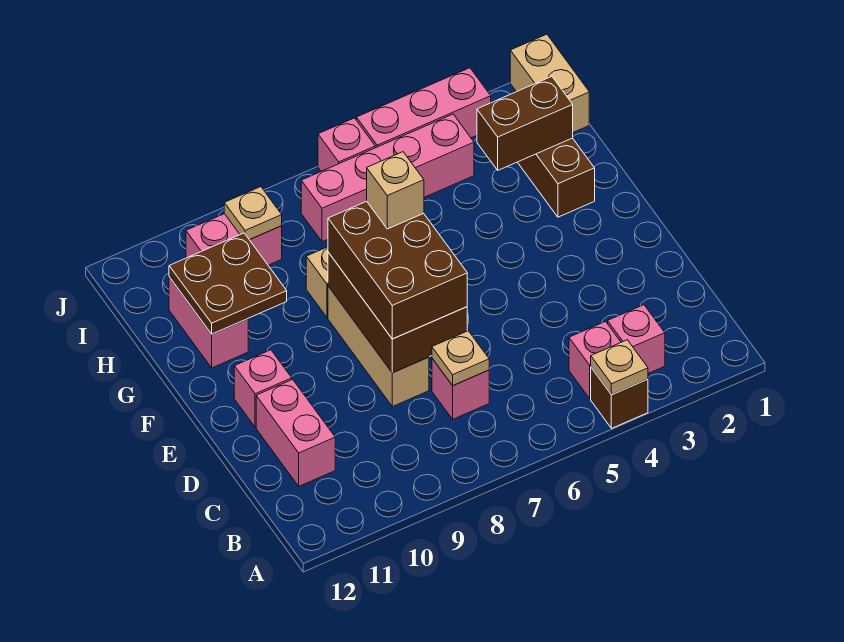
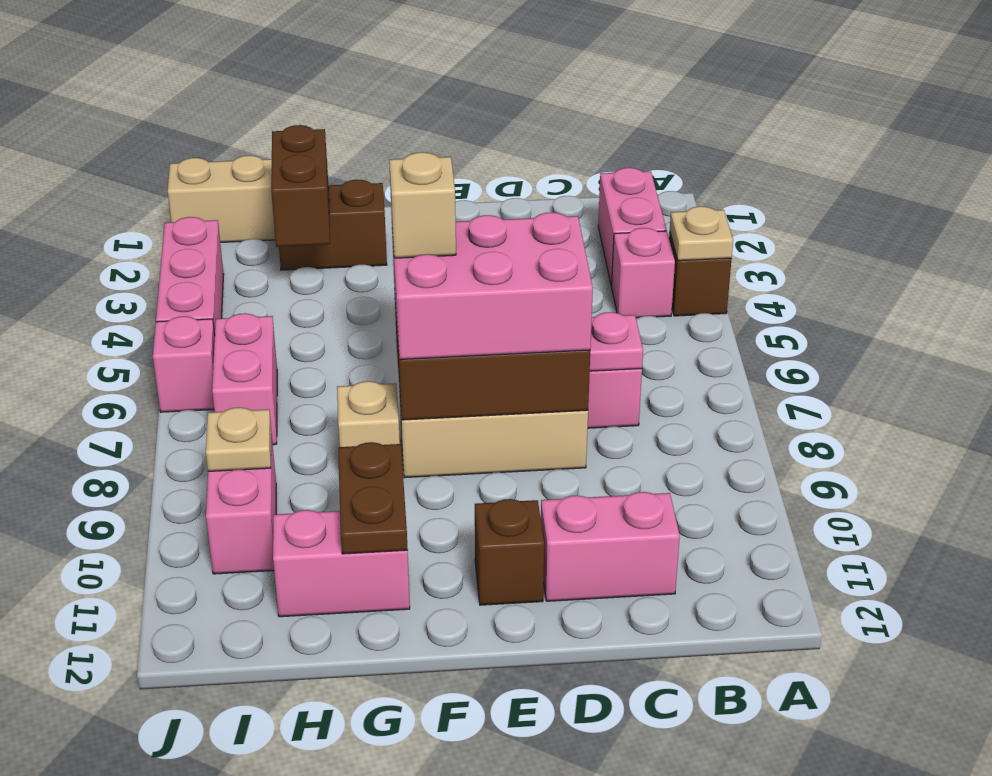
pink 1x1 brick [608,305,665,373] -> pink 1x2 brick [598,168,666,286]
tan 1x1 plate [432,331,489,386] -> pink 1x1 plate [590,312,643,371]
brown 2x3 brick [328,201,467,339] -> pink 2x3 brick [392,212,593,360]
pink 1x1 brick [234,350,292,427] -> brown 1x1 brick [475,499,544,605]
brown 2x2 plate [169,233,287,334] -> brown 1x2 plate [338,442,408,554]
pink 1x4 brick [301,114,474,242] -> pink 1x2 brick [212,313,277,445]

